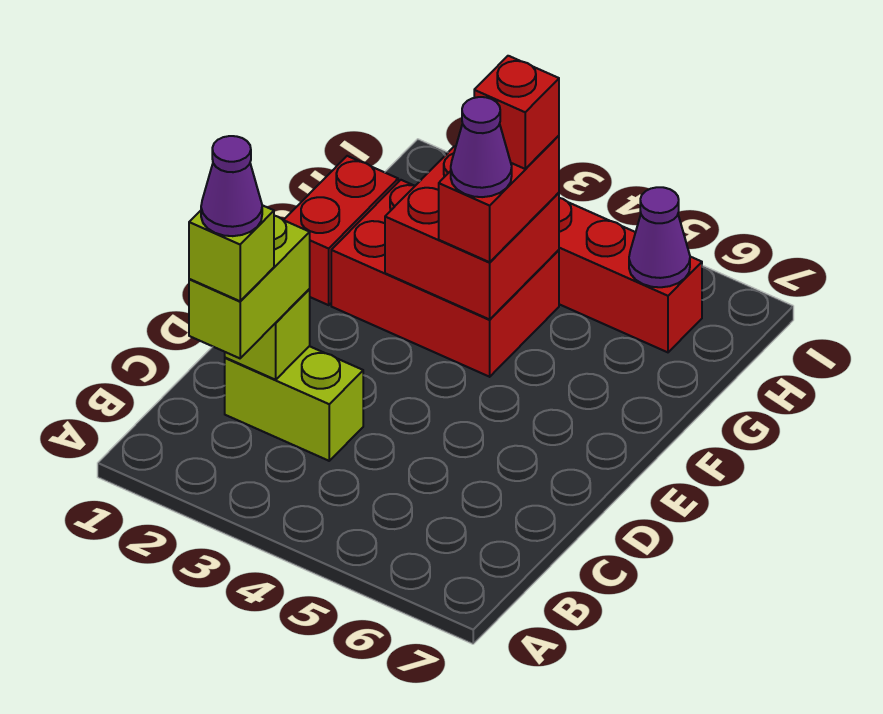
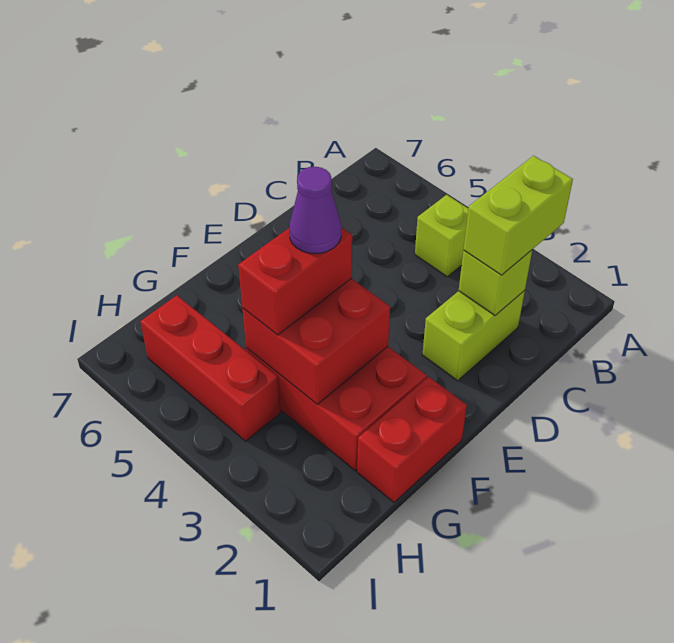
lime 1x1 brick [189,205,274,301] -> lime 1x1 brick moved to [415,195,468,277]
purple 1x1 cone [201,136,262,236] -> none
lime 1x2 brick [225,346,363,461] -> lime 1x2 brick turned to [422,291,525,381]
red 1x1 brick [474,56,559,169] -> none
purple 1x1 cone [629,187,690,287] -> none

